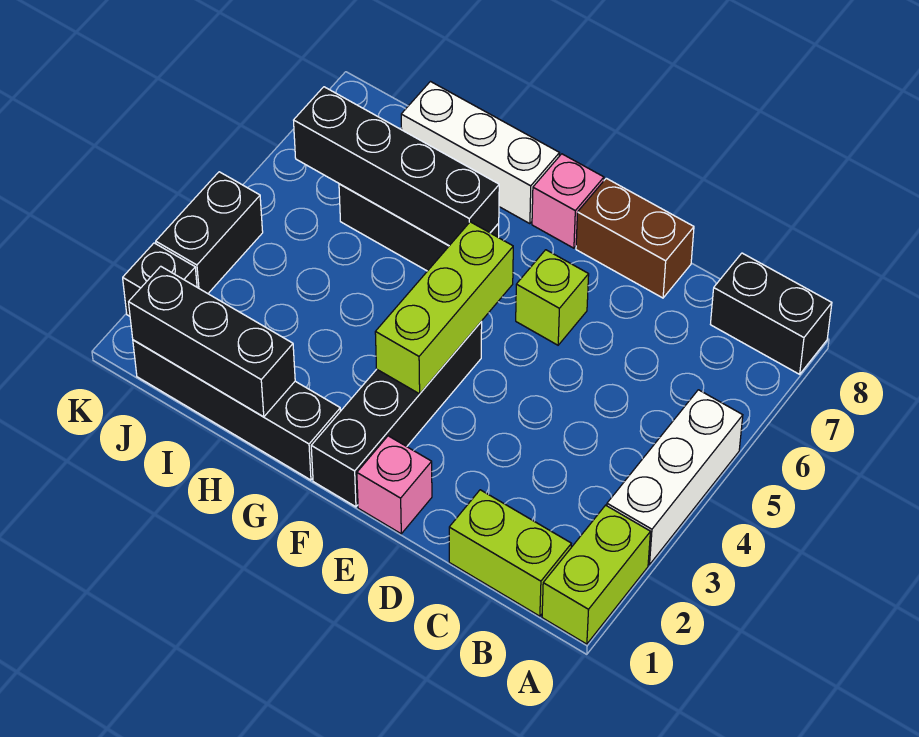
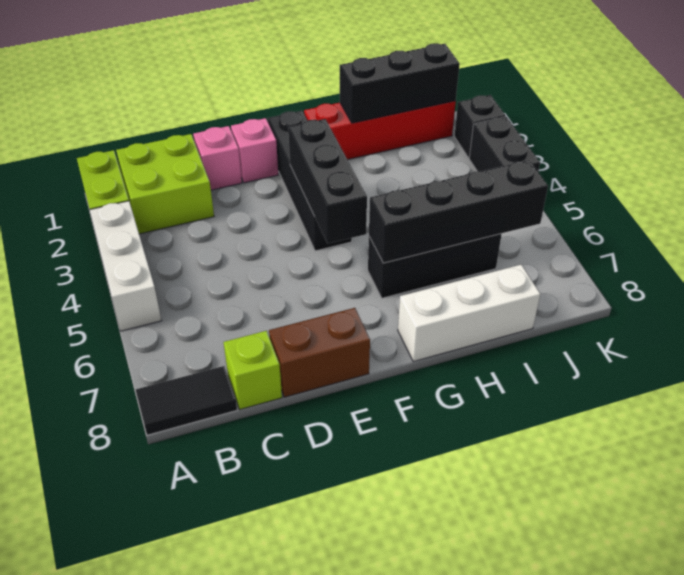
black 1x2 brick [710,253,832,374] -> black 1x2 tile [136,366,237,435]
lime 1x2 brick [449,490,571,616] -> lime 2x2 brick [116,134,214,234]
lime 1x1 brick [516,250,589,345] -> lime 1x1 brick moved to [224,331,282,409]
lime 1x3 brick [375,222,513,394] -> black 1x3 brick [288,119,367,244]
pink 1x1 brick [532,154,604,248] -> pink 1x1 brick moved to [193,126,242,190]
black 1x4 brick [133,340,340,480] -> red 1x4 brick [304,101,456,160]

